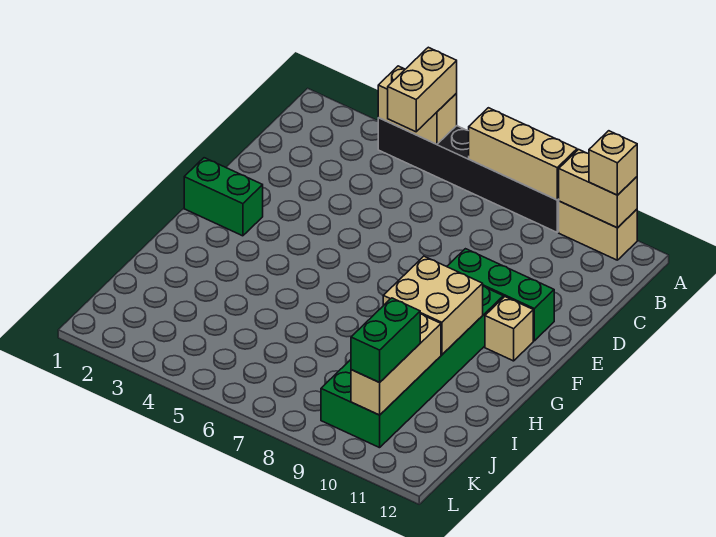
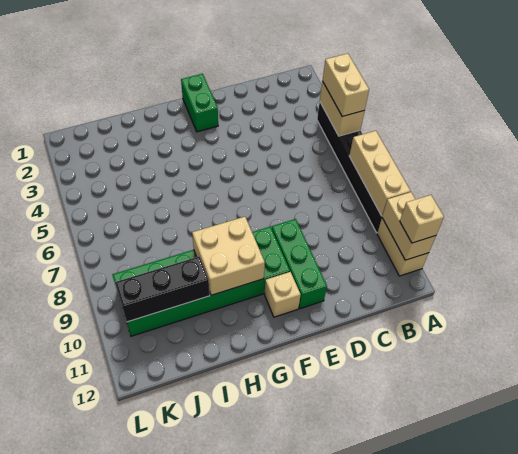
tan 1x2 brick [388,47,457,132] -> tan 1x2 brick turned to [323,54,369,116]
tan 1x3 brick [351,314,441,415] -> black 1x3 brick [115,256,210,322]
green 1x2 brick [351,298,420,382] -> none

